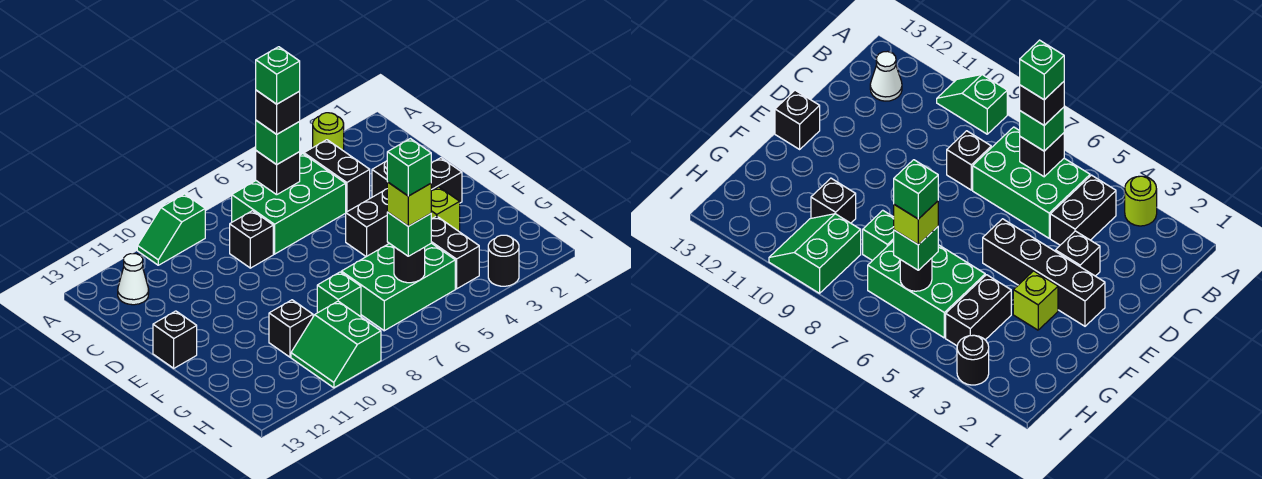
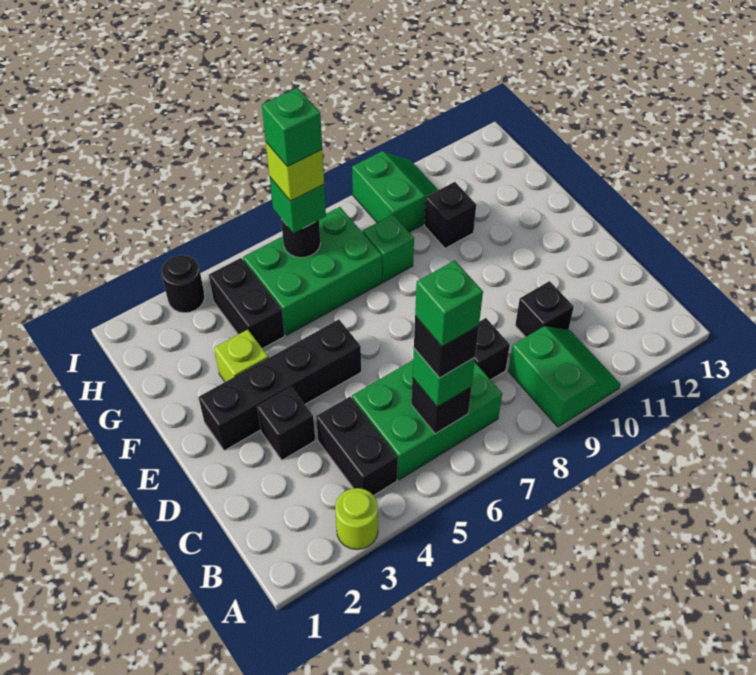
green 1x2 slope [137,194,205,265] -> green 2x2 slope [508,326,620,427]
white 1x1 cone [118,254,149,305] -> none
black 1x1 brick [153,311,197,368] -> black 1x1 brick moved to [515,281,574,337]

